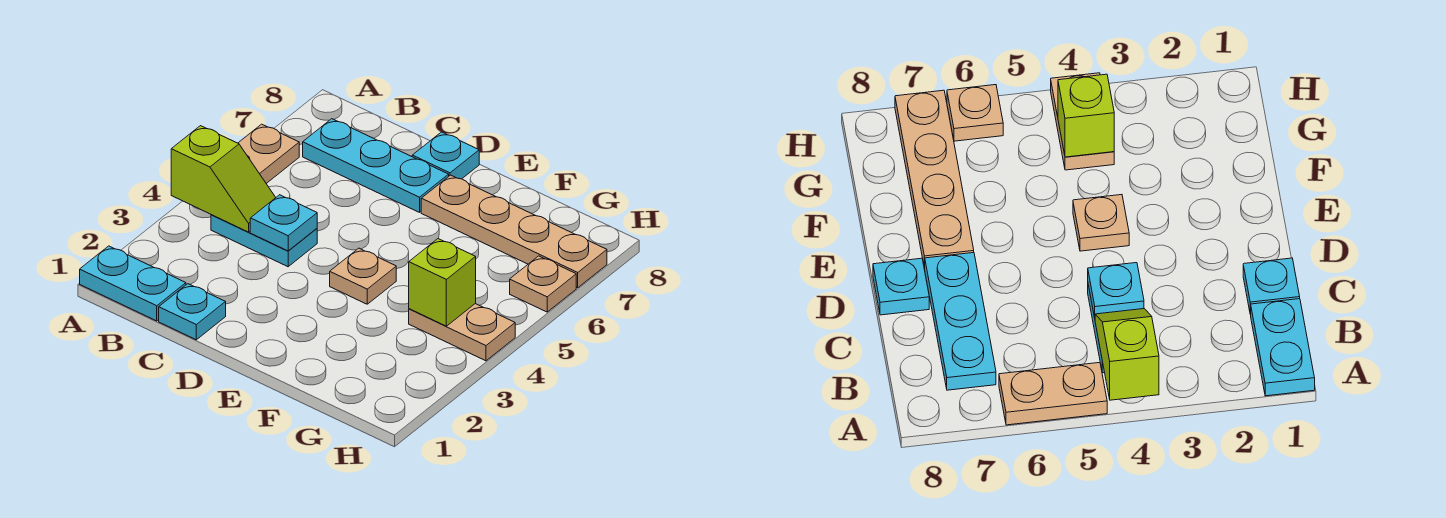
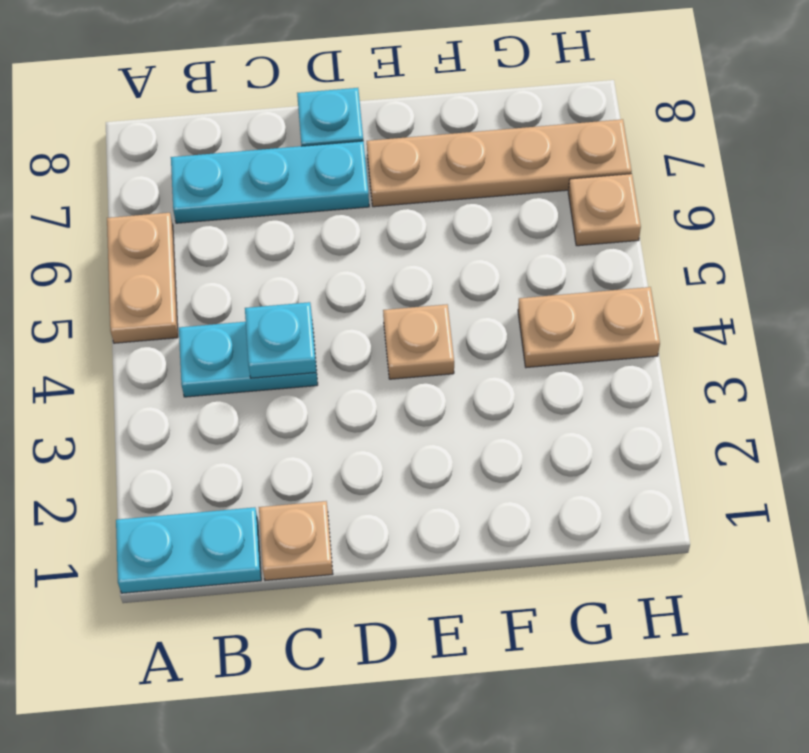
lime 1x2 slope [171,126,276,232] -> none
cyan 1x1 plate [159,284,226,340] -> tan 1x1 plate [259,501,333,581]
lime 1x1 brick [409,239,476,326] -> none

